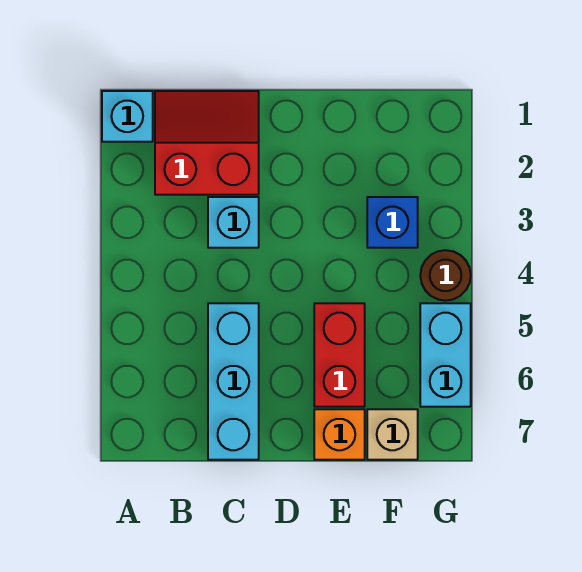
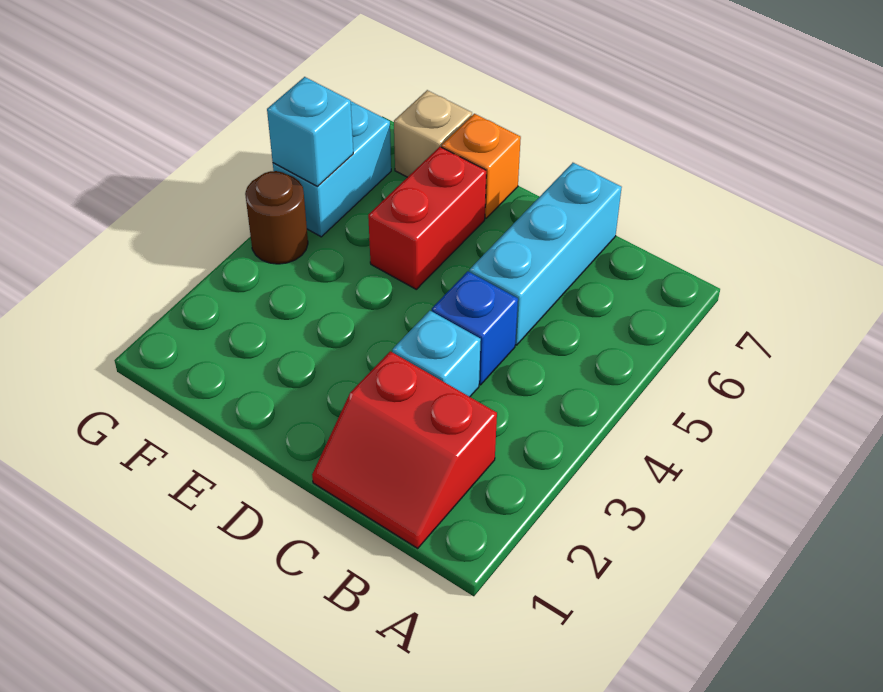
cyan 1x1 brick [102,91,153,142] -> cyan 1x1 brick moved to [267,77,353,186]
blue 1x1 brick [367,197,418,248] -> blue 1x1 brick moved to [432,271,518,385]

